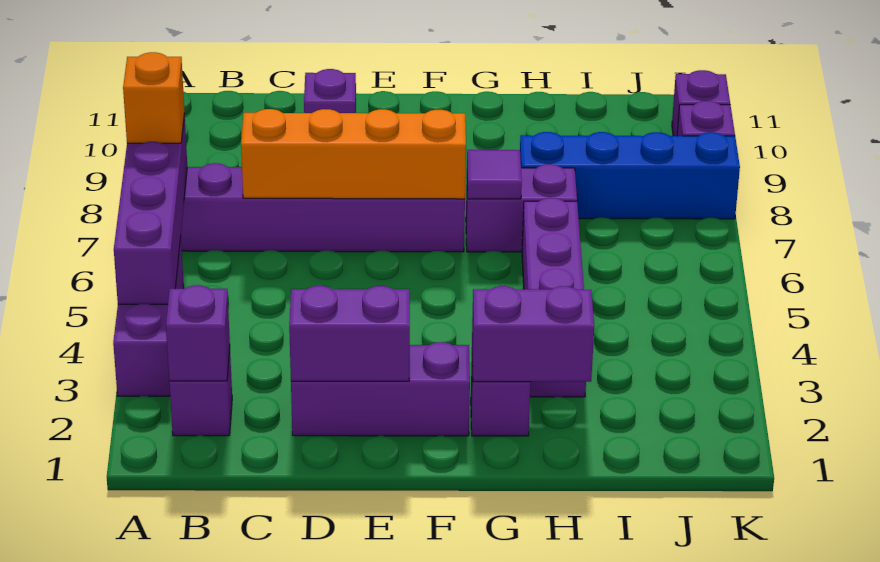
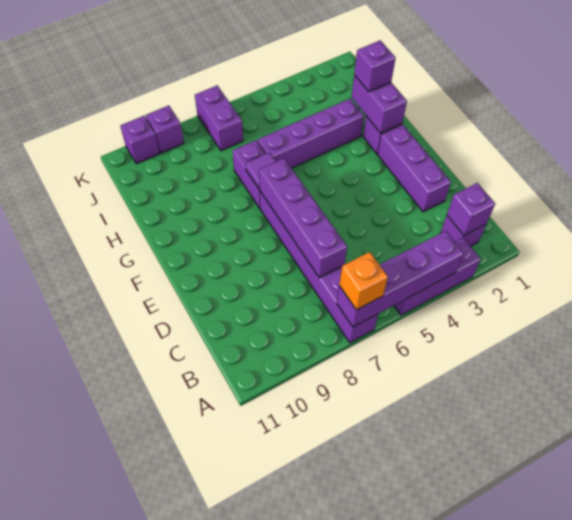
orange 1x4 brick [241,109,466,199] -> purple 1x4 brick [259,158,347,278]
purple 1x2 brick [289,286,410,381] -> purple 1x2 brick moved to [195,86,243,151]
purple 1x1 brick [304,69,356,113] -> purple 1x1 brick moved to [354,40,396,92]
blue 1x4 brick [520,132,740,219] -> none

